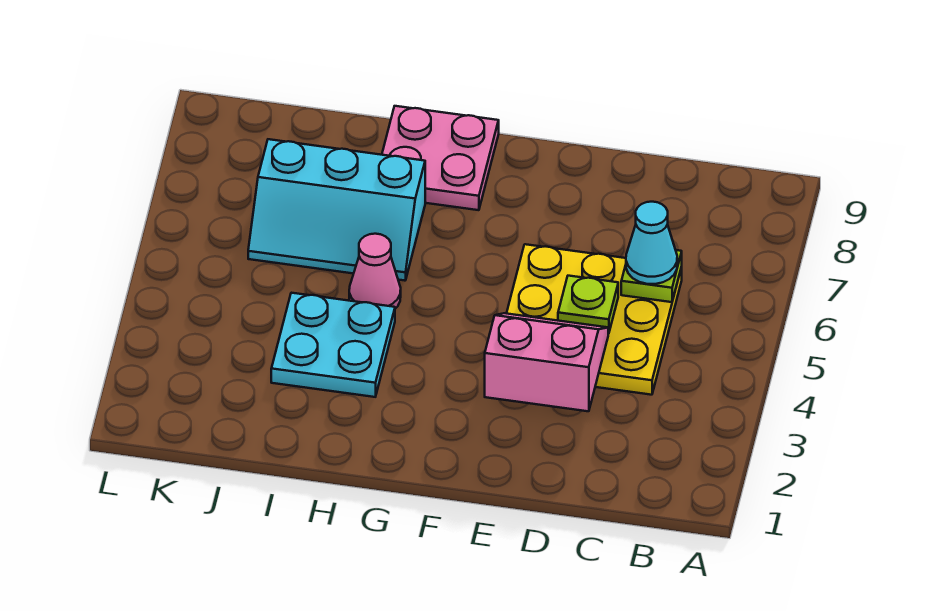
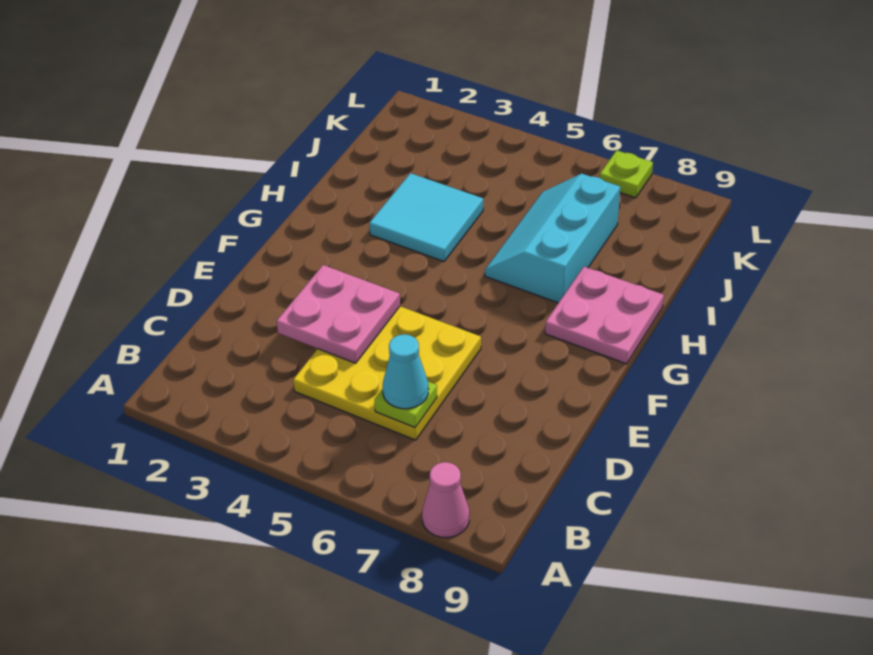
pink 2x2 slope [485,313,608,411] -> pink 2x2 plate [277,265,400,363]
lime 1x1 plate [558,276,618,334] -> lime 1x1 plate moved to [600,150,653,198]
cyan 2x2 plate [271,293,395,397] -> cyan 2x2 tile [369,173,483,261]
pink 1x1 cone [349,234,401,309] -> pink 1x1 cone moved to [422,462,469,538]

